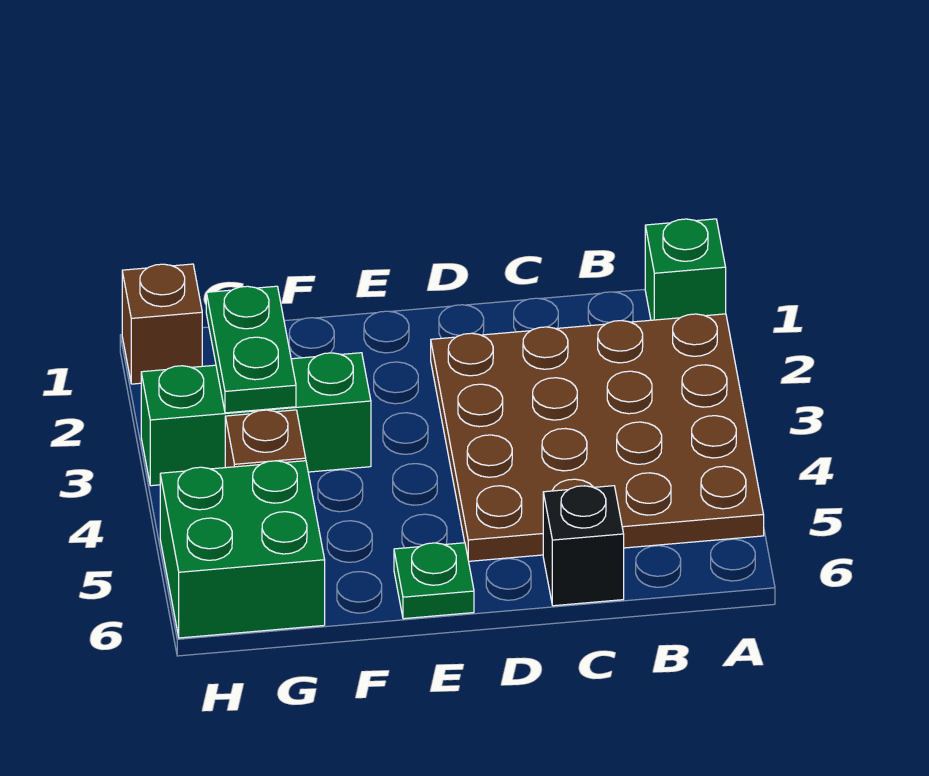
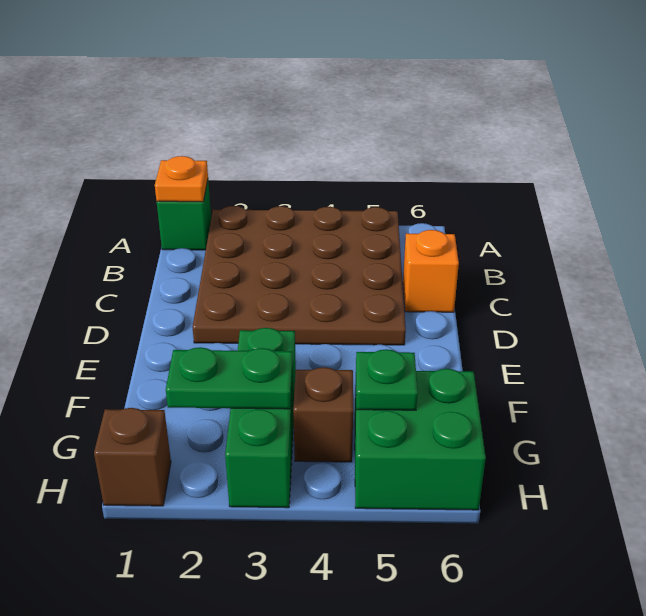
none -> orange 1x1 plate [155,156,208,202]
black 1x1 brick [543,486,624,606] -> orange 1x1 brick [403,230,459,312]
green 1x1 plate [394,543,474,619] -> green 1x1 plate moved to [356,349,418,410]

